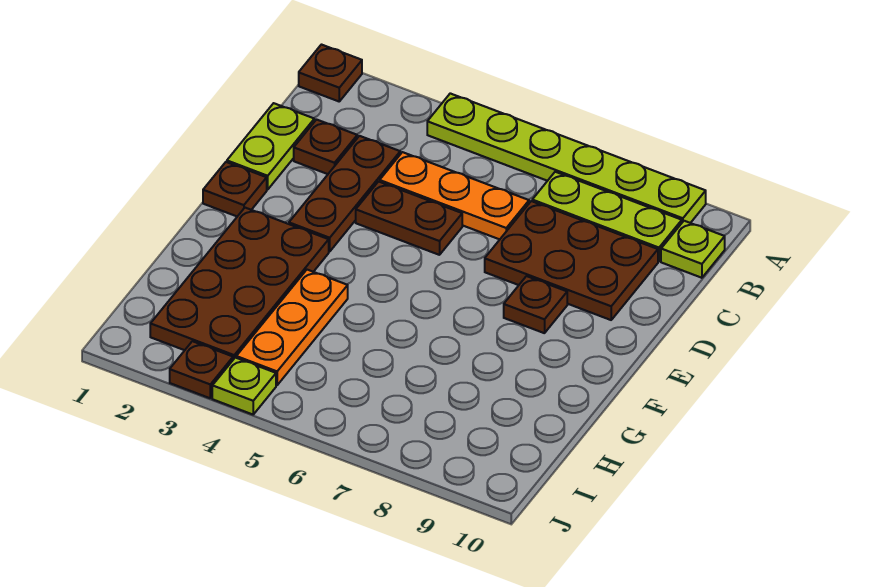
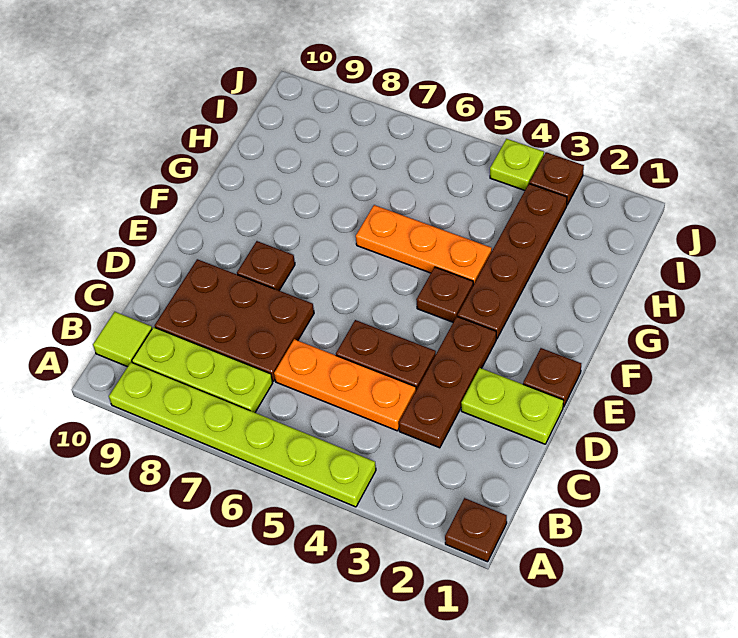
lime 1x1 plate [661,221,725,278] -> lime 1x1 tile [93,312,152,367]
lime 1x2 plate [227,103,314,190] -> lime 1x2 plate turned to [461,368,563,444]
brown 1x1 plate [294,120,357,174] -> brown 1x1 plate moved to [416,267,473,322]
brown 2x4 plate [150,208,329,360] -> brown 1x4 plate [458,184,567,339]
orange 1x3 plate [236,270,348,385] -> orange 1x3 plate turned to [356,205,492,285]

